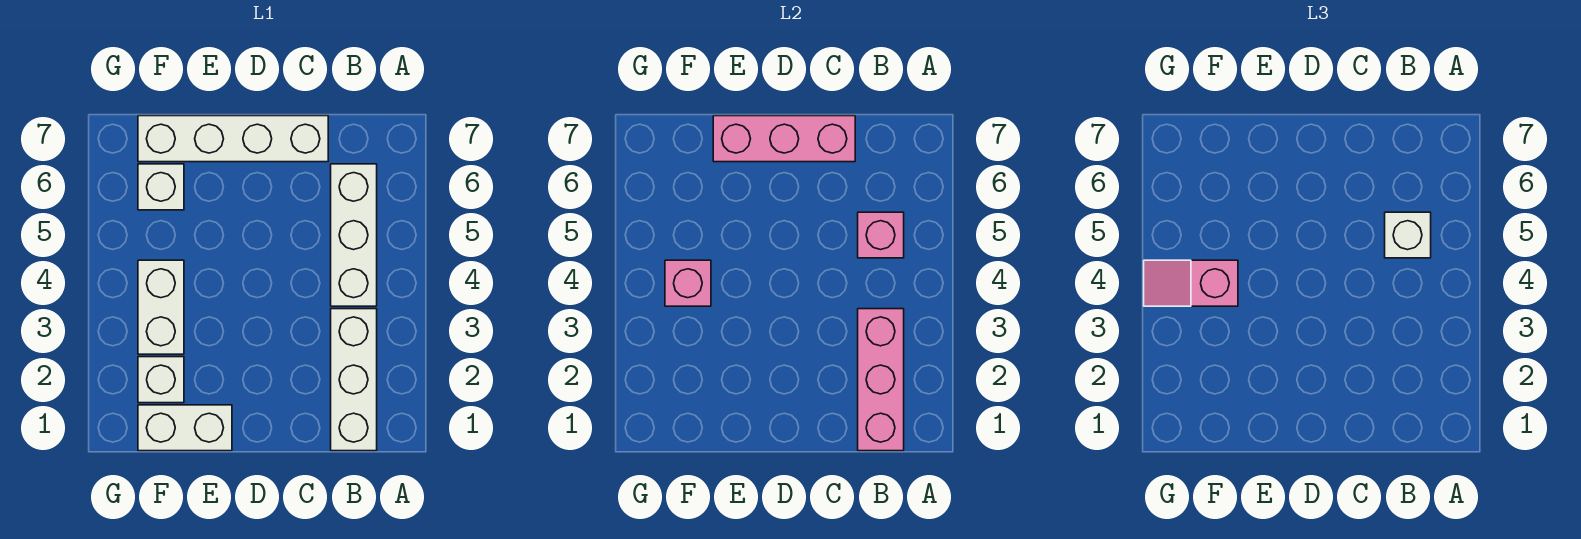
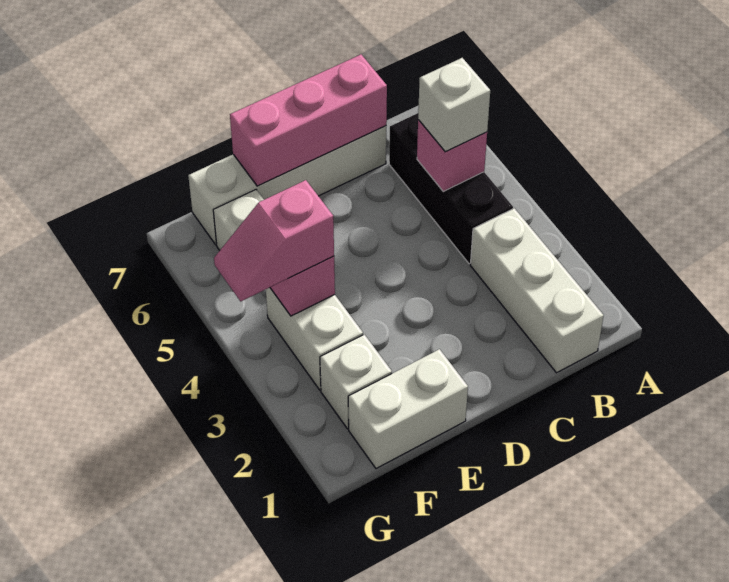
pink 1x3 brick [858,309,904,451] -> none
white 1x3 brick [331,164,377,306] -> black 1x3 brick [389,113,513,264]

